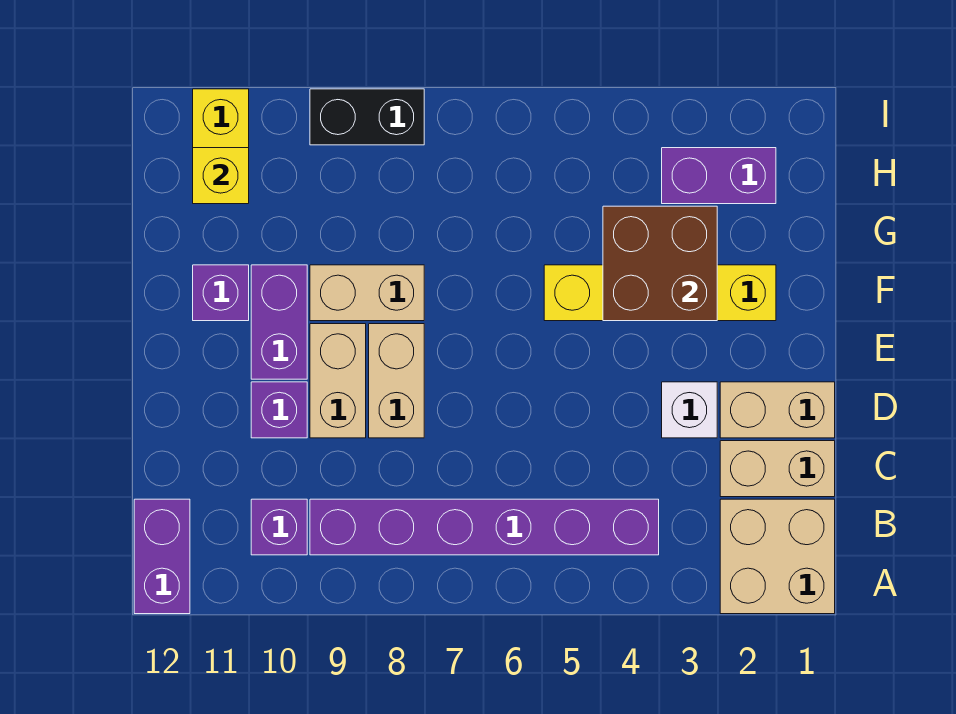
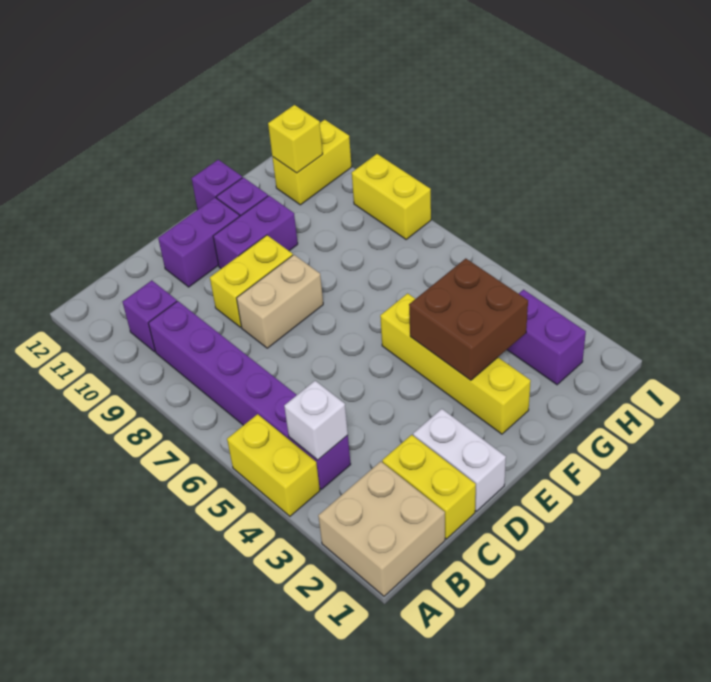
none -> yellow 1x2 brick [227,414,320,516]
purple 1x2 brick [134,499,190,614] -> purple 1x2 brick moved to [158,198,240,287]
tan 1x2 brick [720,441,835,497] -> yellow 1x2 brick [382,435,476,539]
tan 1x2 brick [720,382,835,438] -> white 1x2 brick [413,409,506,511]
white 1x1 brick [662,382,717,438] -> white 1x1 brick moved to [284,381,348,460]
tan 1x2 brick [310,324,366,438] -> yellow 1x2 brick [210,235,293,327]
purple 1x1 brick [251,382,307,438] -> purple 1x1 brick moved to [192,160,242,210]
tan 1x2 brick [310,265,424,321] -> none
black 1x2 brick [310,89,424,145] -> yellow 1x2 brick [352,154,431,239]

